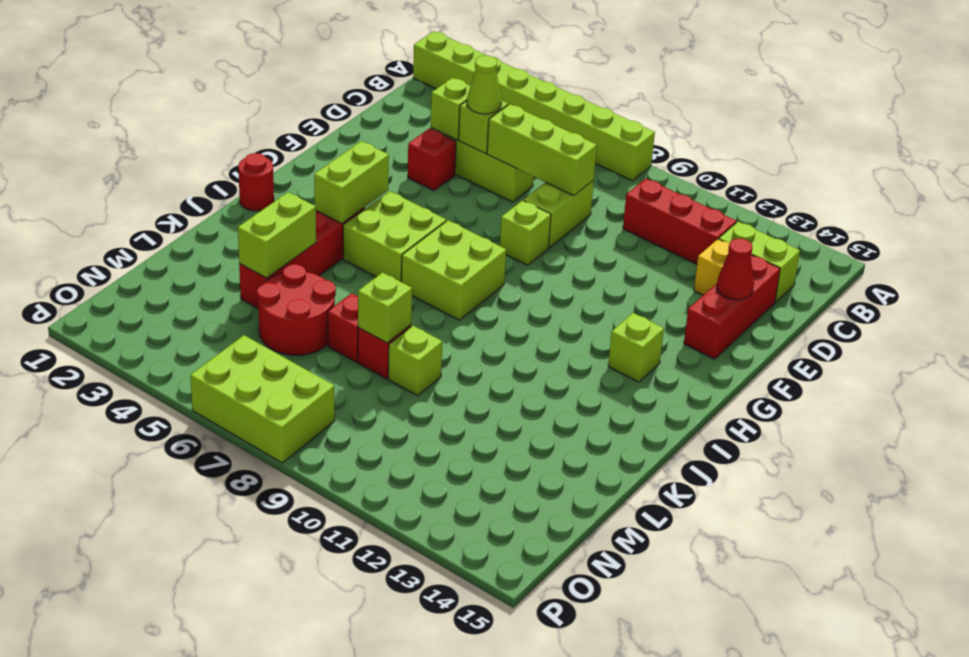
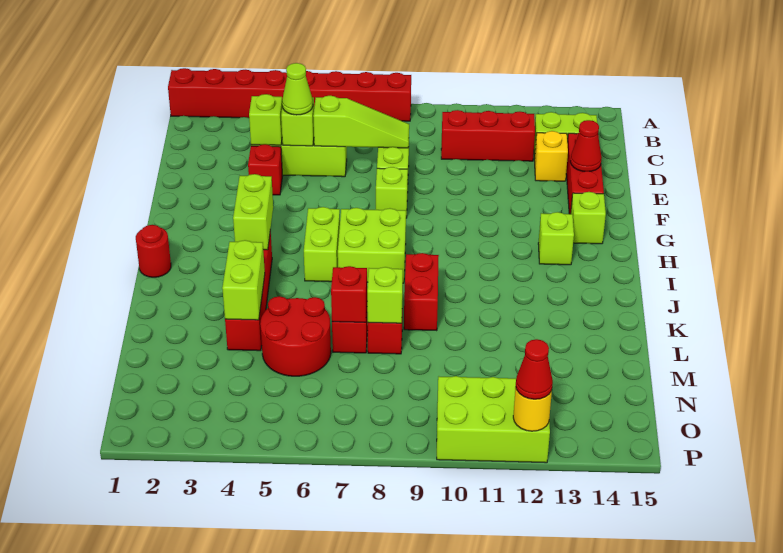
lime 1x8 brick [413,31,655,181] -> red 1x8 brick [168,68,411,121]
lime 1x3 brick [487,104,597,196] -> lime 1x3 slope [313,96,409,148]
lime 2x2 brick [343,191,446,282] -> lime 1x2 brick [304,207,340,282]
none -> red 1x2 brick [404,253,439,331]
none -> red 1x1 brick [331,266,367,322]
lime 1x1 brick [388,326,442,396] -> lime 1x1 brick moved to [571,192,606,244]
lime 2x3 brick [190,335,335,463] -> lime 2x3 brick moved to [437,376,550,463]
none -> yellow 1x1 round brick [513,387,552,431]
none -> red 1x1 cone [516,339,553,399]

